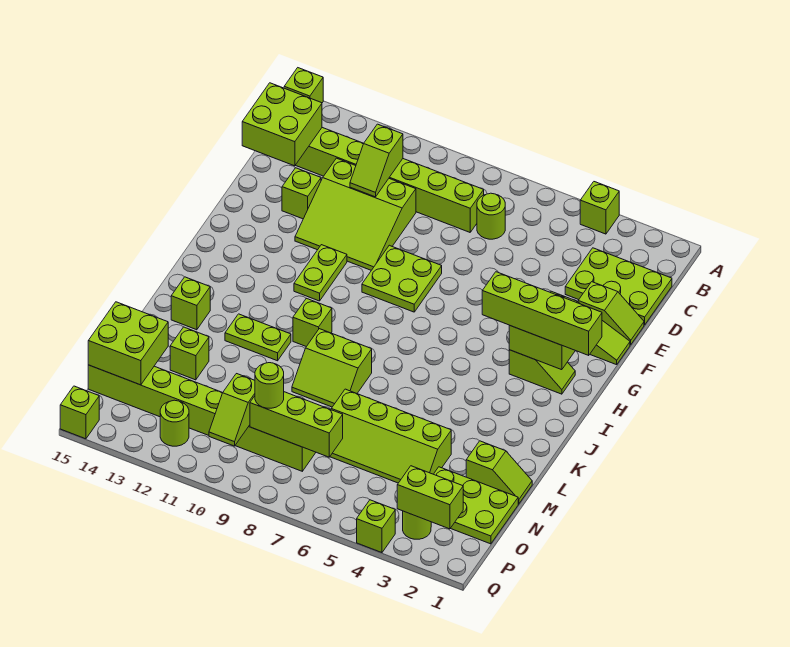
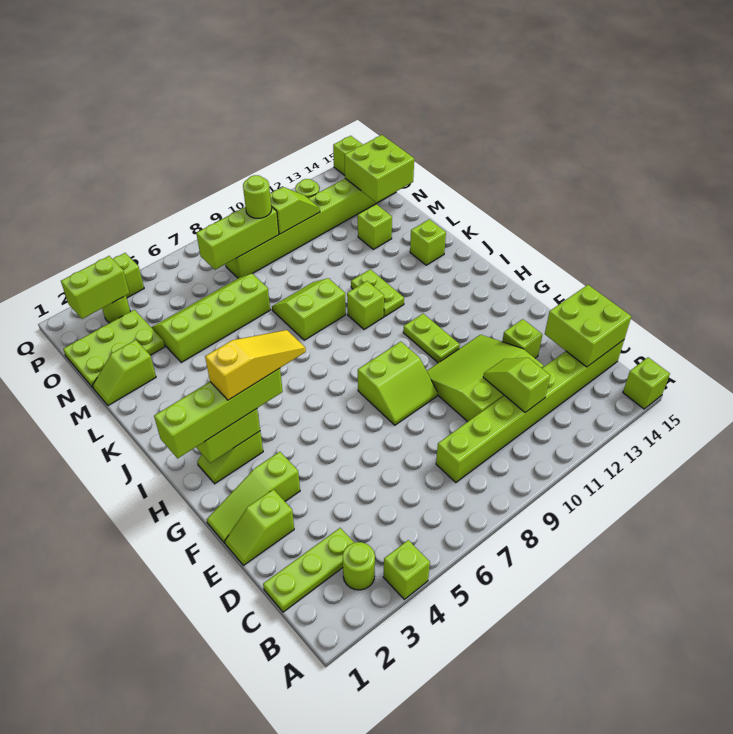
lime 2x3 plate [565,248,672,325] -> lime 1x3 plate [263,528,354,612]
lime 1x1 round brick [477,193,505,239] -> lime 1x1 round brick moved to [343,542,375,590]
lime 2x2 plate [362,245,442,312] -> lime 2x2 slope [358,342,437,425]
none -> yellow 1x3 slope [205,330,306,400]
lime 1x2 plate [225,314,291,361] -> lime 1x2 plate turned to [351,269,404,316]
lime 1x2 slope [209,374,255,446] -> lime 1x2 slope turned to [270,187,320,234]

